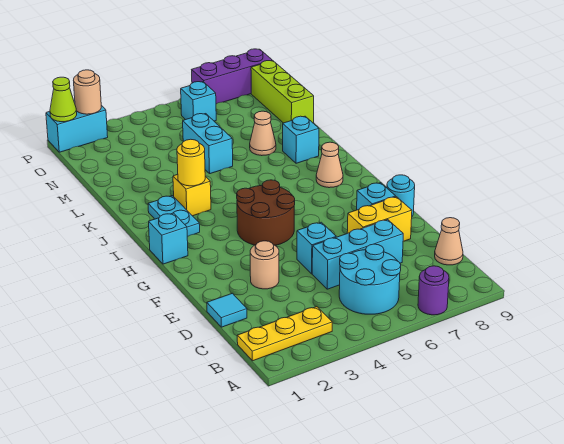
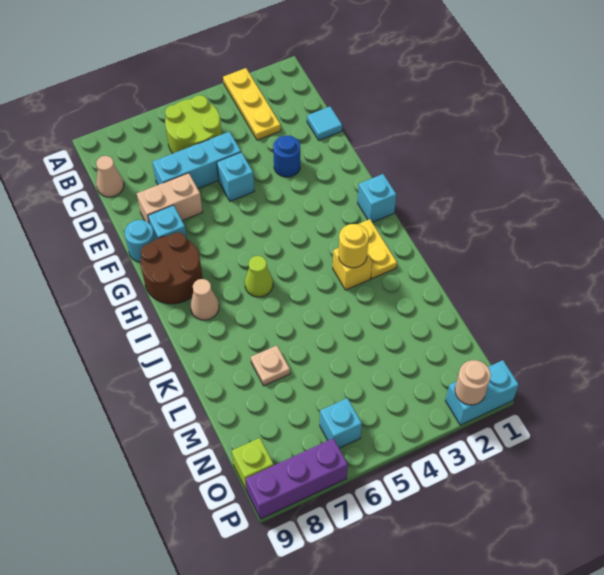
purple 1x1 round brick [418,266,449,315] -> none
yellow 1x3 plate [237,307,332,361] -> yellow 1x3 plate turned to [223,68,281,140]
cyan 2x2 round brick [339,244,401,314] -> lime 2x2 round brick [165,95,222,153]
tan 1x1 round brick [250,241,279,289] -> blue 1x1 round brick [273,136,300,177]
yellow 1x2 brick [347,197,412,241] -> tan 1x2 brick [137,173,202,223]
brown 2x2 round brick [237,180,295,245] -> brown 2x2 round brick moved to [141,232,202,304]
cyan 1x2 plate [148,196,200,237] -> yellow 1x2 plate [358,219,397,279]
cyan 1x1 brick [283,116,319,163] -> none
cyan 1x2 brick [183,114,233,174] -> none
tan 1x1 cone [250,111,276,156] -> tan 1x1 plate [251,346,290,386]
lime 1x3 brick [251,61,314,123] -> lime 1x1 brick [232,438,274,491]
lime 1x1 cone [50,77,77,122] -> lime 1x1 cone moved to [245,256,273,297]

